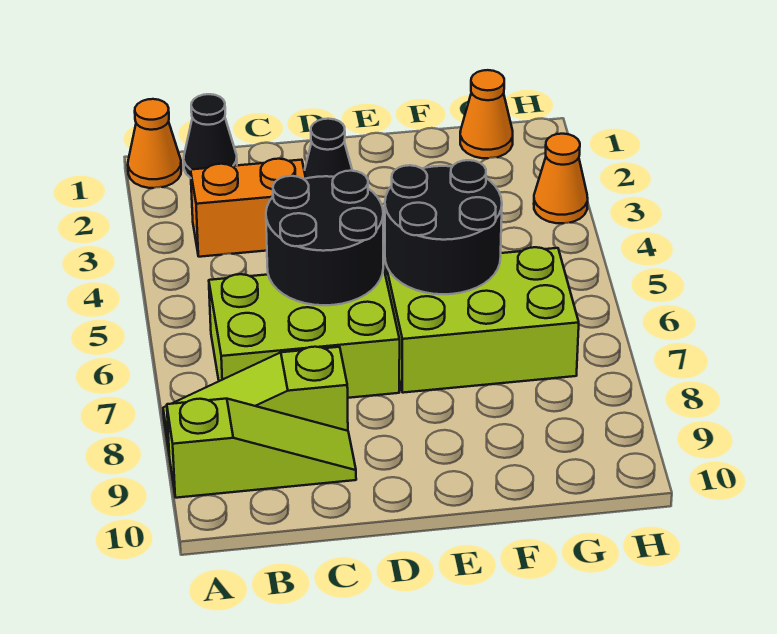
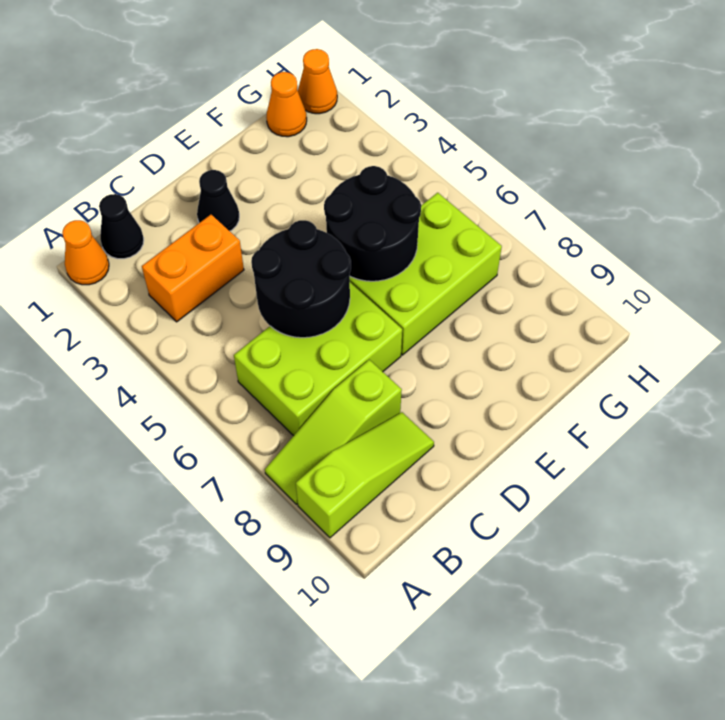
orange 1x1 cone [534,134,588,223] -> orange 1x1 cone moved to [298,49,337,114]

